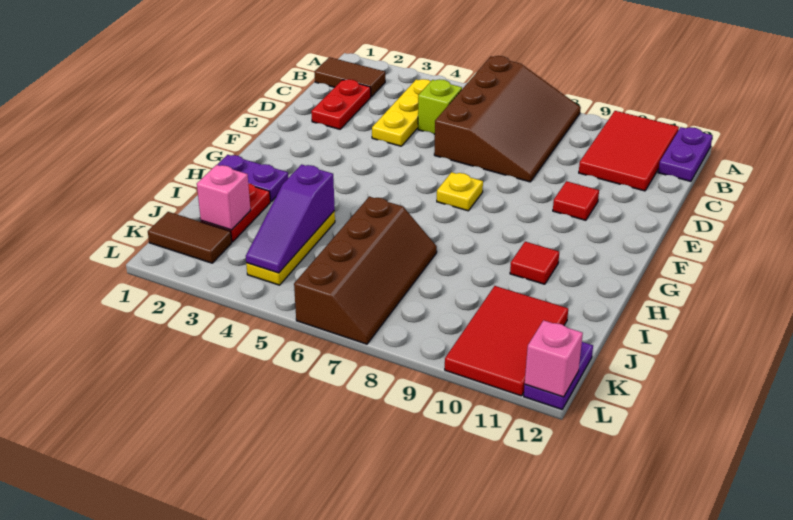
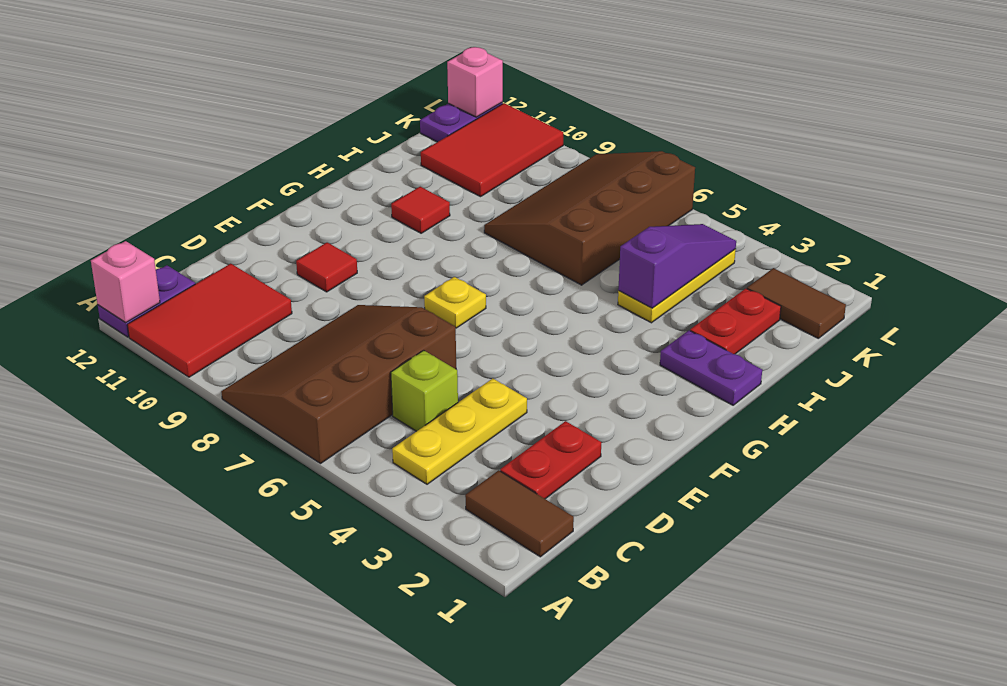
brown 2x4 slope [294,197,437,344] -> brown 3x4 slope [484,151,695,285]
pink 1x1 brick [197,165,251,230] -> pink 1x1 brick moved to [91,241,160,323]

